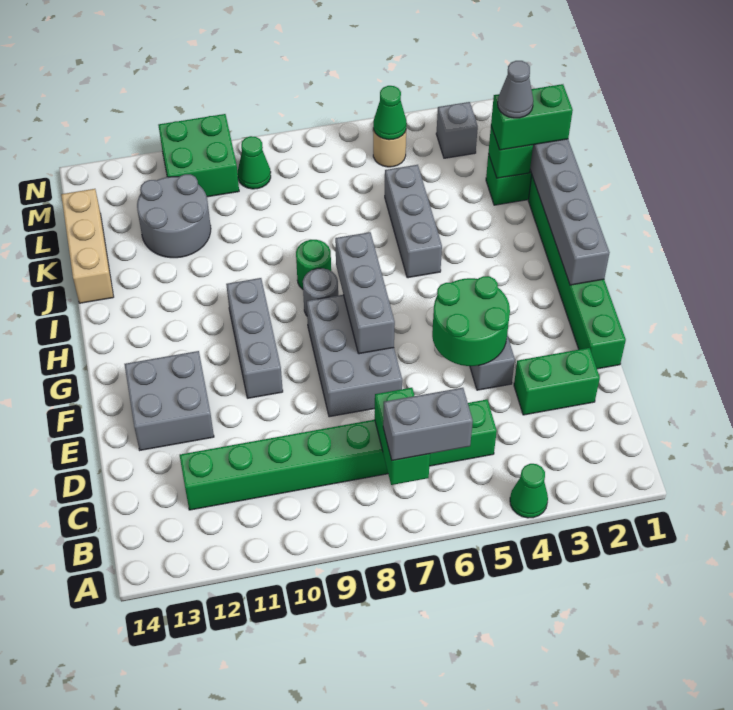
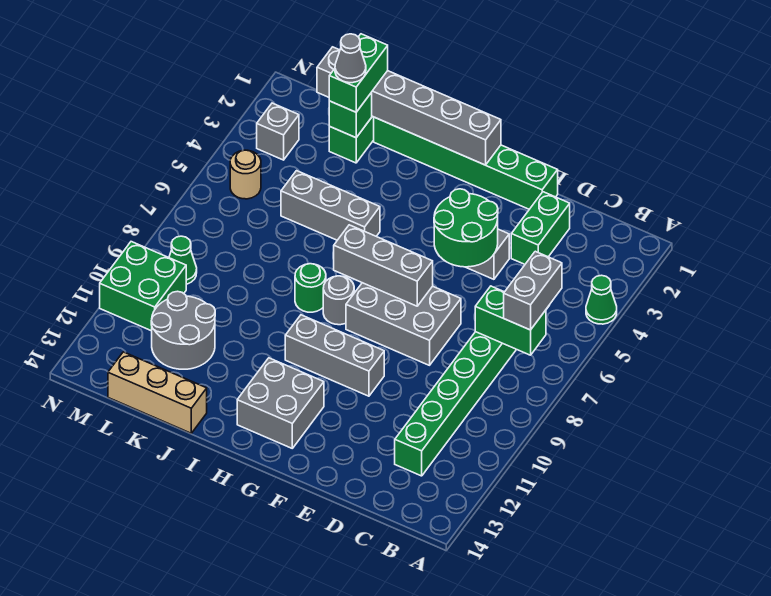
grey 2x2 brick [125,351,214,450] -> grey 2x2 brick moved to [237,358,324,448]
green 1x1 cone [373,86,407,140] -> none

